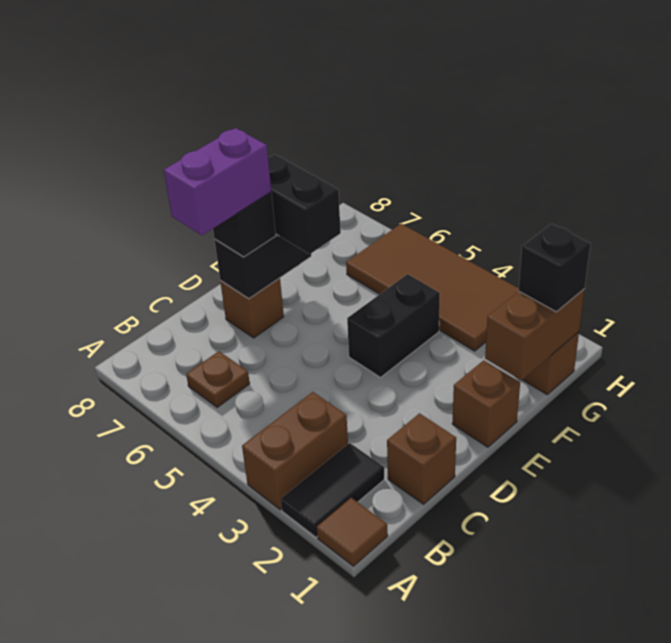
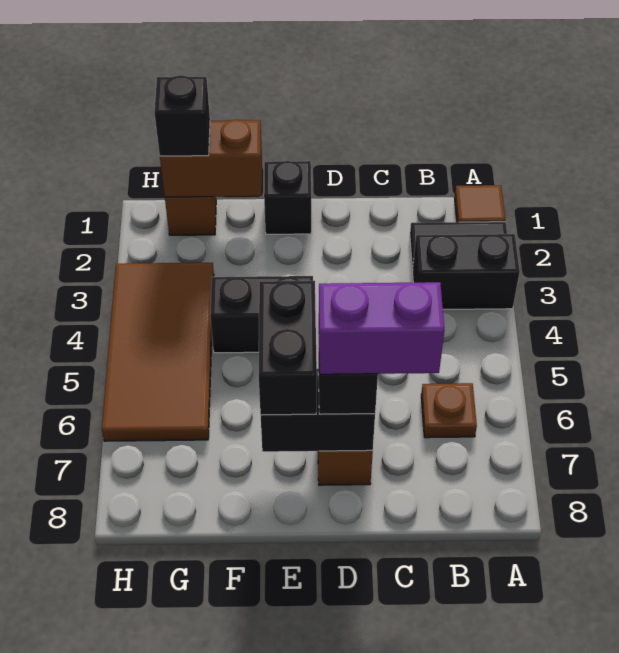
brown 1x2 brick [242,392,348,510] -> black 1x2 brick [413,234,520,309]
brown 1x1 brick [387,413,456,504] -> none
brown 1x1 brick [452,360,520,447] -> black 1x1 brick [264,161,311,234]

